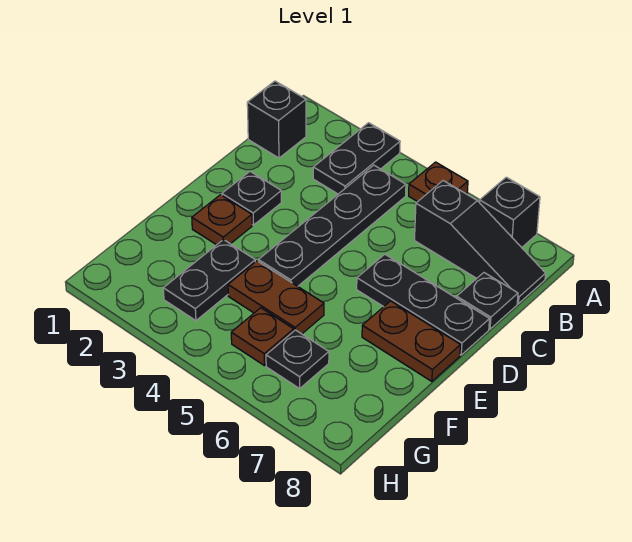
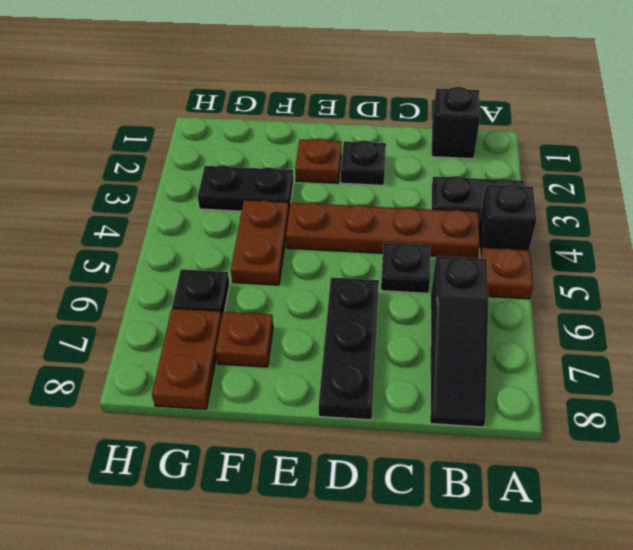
black 1x1 brick [479,177,540,248] -> black 1x1 brick moved to [479,184,536,257]
black 1x4 plate [258,165,406,286] -> brown 1x4 plate [286,203,480,258]
black 1x1 plate [457,273,518,329] -> black 1x1 plate moved to [381,243,430,293]
brown 1x2 plate [362,301,460,381] -> brown 1x2 plate moved to [152,309,222,409]
brown 1x1 plate [231,308,294,366] -> brown 1x1 plate moved to [215,312,273,367]

